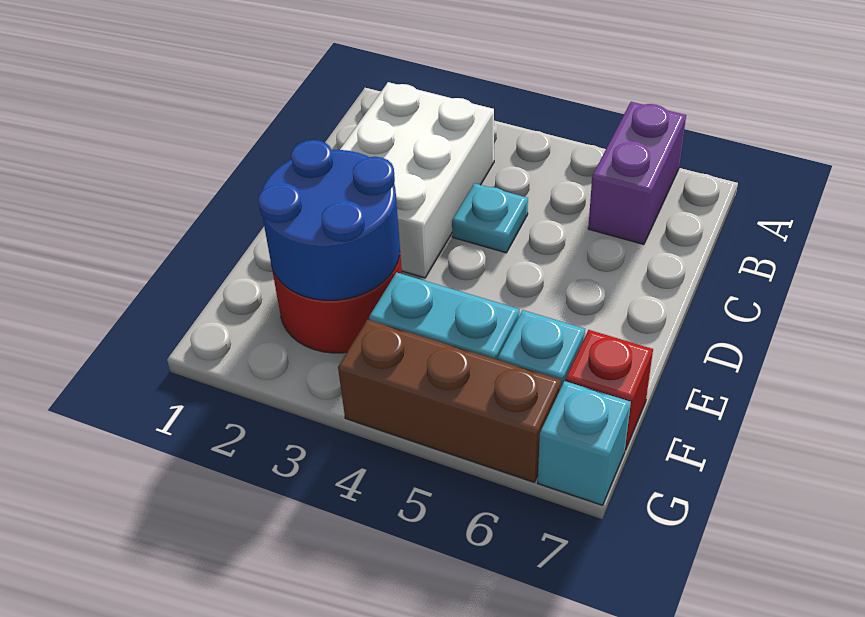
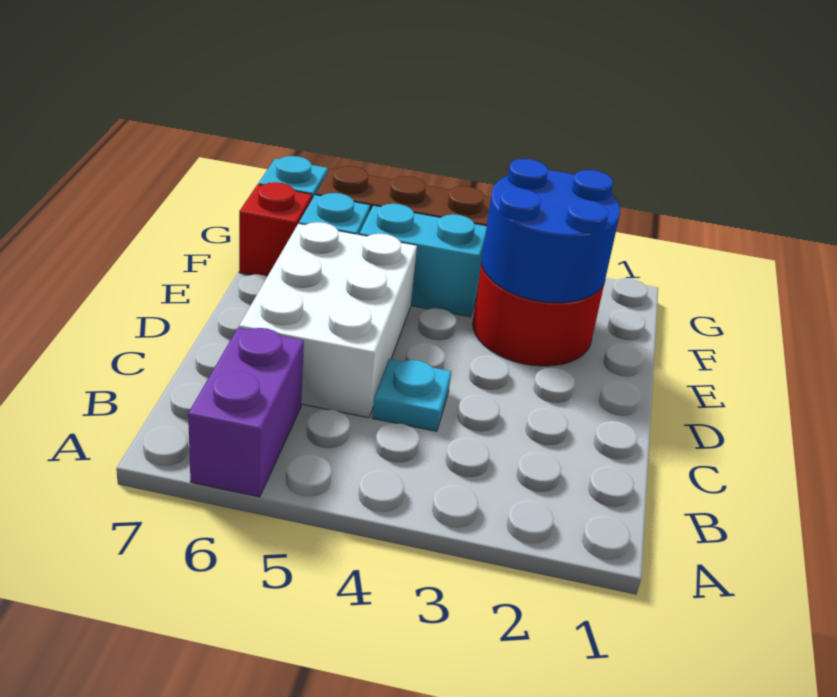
white 2x3 brick [340,82,494,278] -> white 2x3 brick moved to [239,222,417,418]

